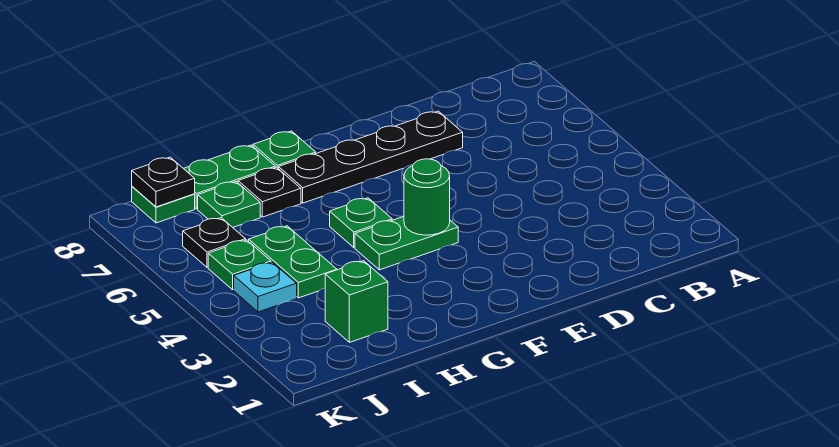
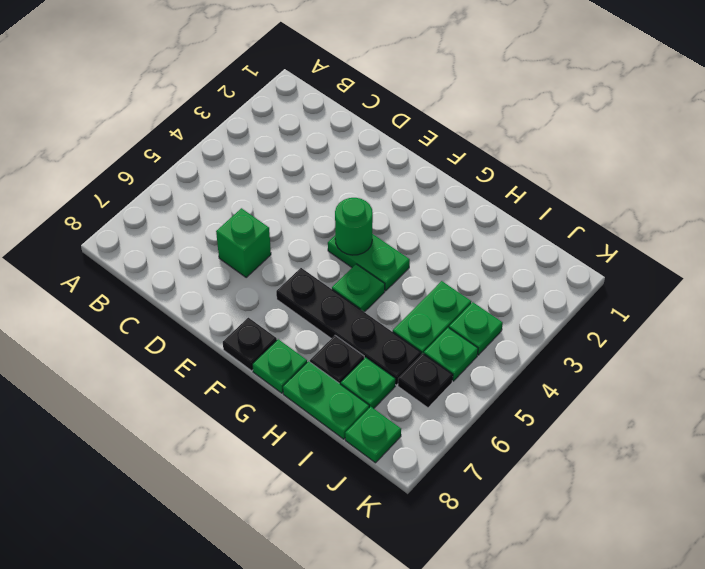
black 1x4 plate [279,111,463,203] -> black 1x4 plate moved to [276,268,421,385]
green 1x1 brick [325,261,388,342] -> green 1x1 brick moved to [216,208,271,277]
cyan 1x1 plate [234,262,297,312] -> green 1x1 plate [449,302,503,355]
black 1x1 plate [132,157,195,207] -> black 1x1 plate moved to [223,318,277,371]

